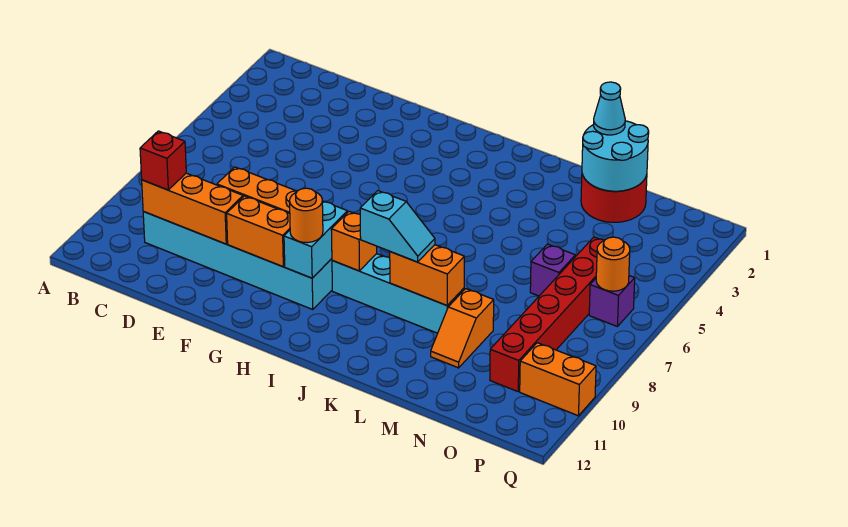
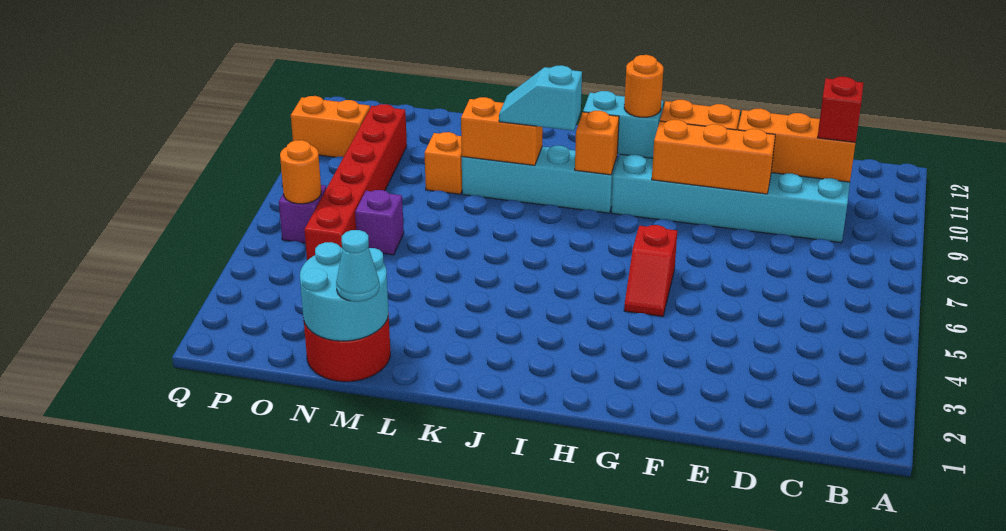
none -> red 1x2 slope [624,225,677,316]
cyan 1x2 brick [284,201,348,278] -> cyan 1x2 brick turned to [583,91,663,158]

